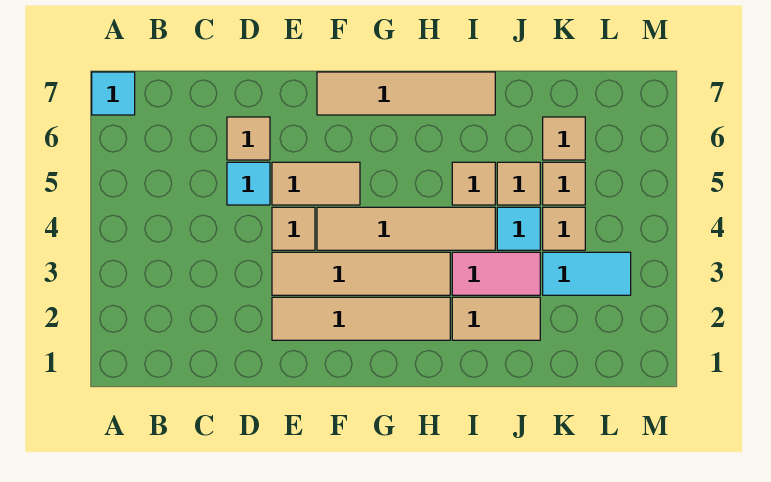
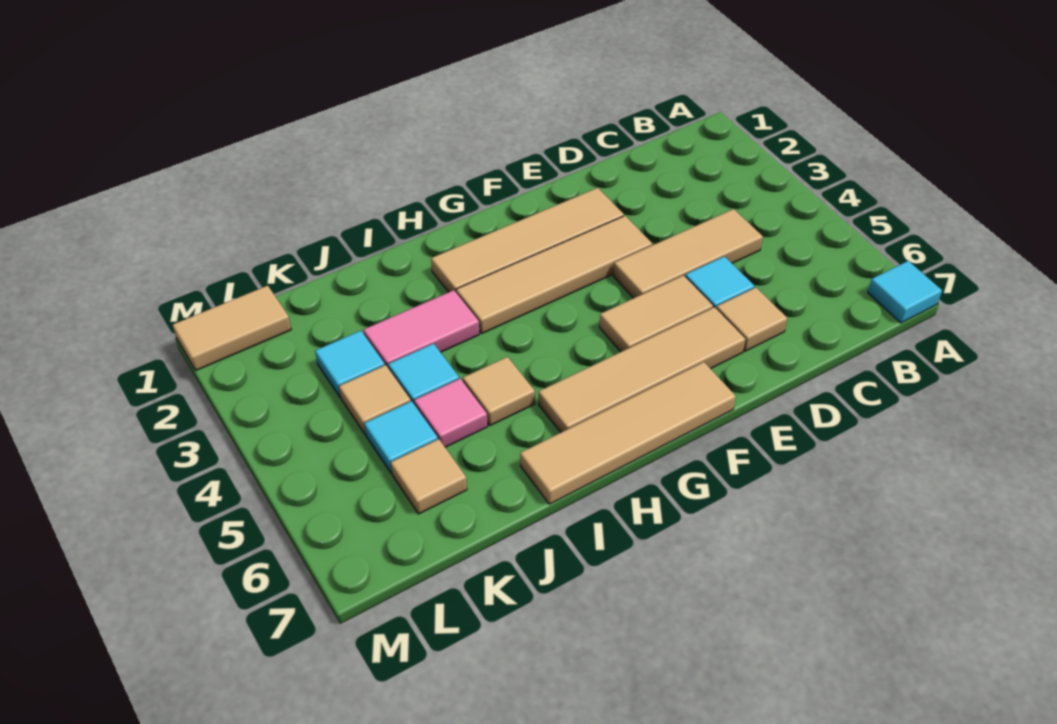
tan 1x1 tile [272,207,315,250] -> tan 1x3 tile [613,209,763,298]
tan 1x4 tile [317,207,495,250] -> tan 1x4 tile moved to [538,307,745,432]
tan 1x2 tile [452,297,540,340] -> tan 1x2 tile moved to [173,286,291,370]
tan 1x1 tile [497,162,540,205] -> pink 1x1 tile [414,379,488,447]
cyan 1x2 tile [543,252,631,295] -> cyan 1x1 tile [315,331,385,398]
tan 1x1 tile [543,162,585,205] -> cyan 1x1 tile [364,401,438,473]

